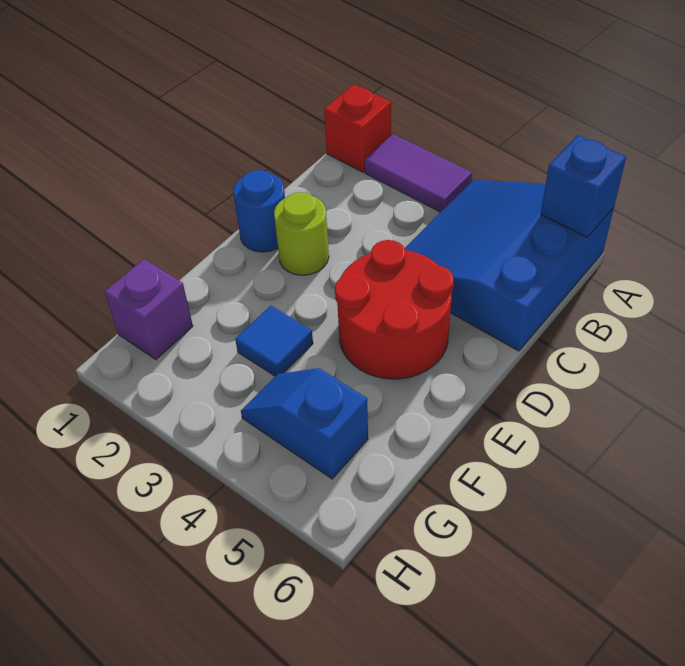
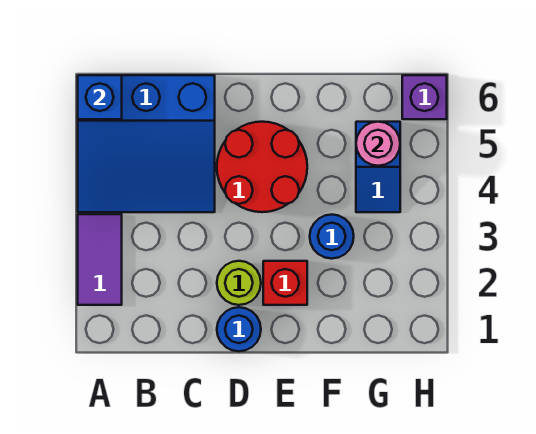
red 1x1 brick [324,84,391,172] -> red 1x1 brick moved to [263,261,307,305]
blue 1x1 tile [235,306,313,376] -> blue 1x1 round brick [310,214,354,259]
purple 1x1 brick [105,259,193,359] -> purple 1x1 brick moved to [402,75,447,119]
none -> pink 1x1 round brick [356,122,400,166]

